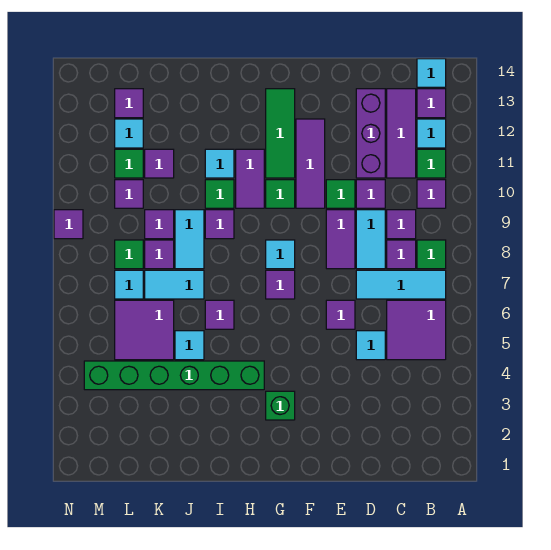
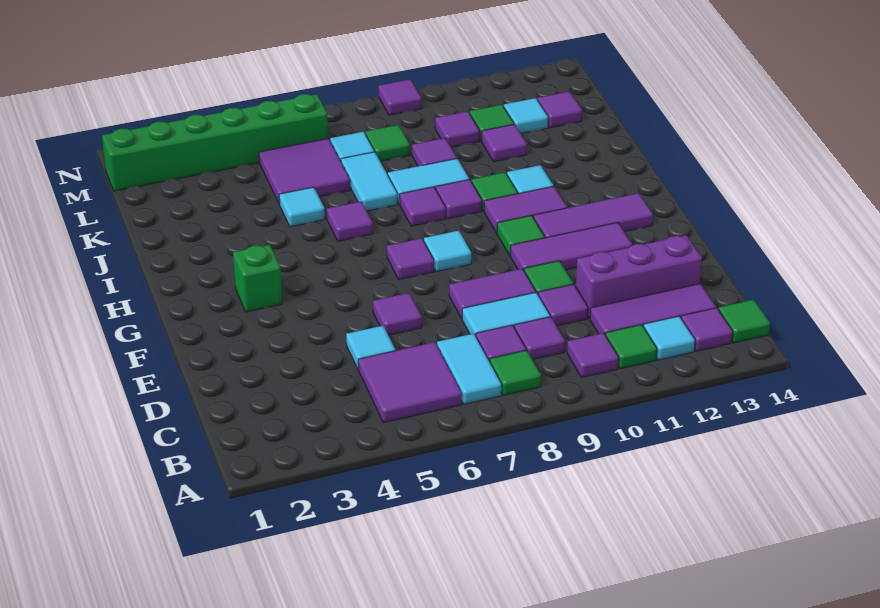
cyan 1x3 tile [356,270,446,299] -> cyan 1x2 tile [437,334,502,404]
cyan 1x1 tile [417,59,446,87] -> green 1x1 tile [719,300,770,343]
green 1x3 tile [266,89,295,178] -> purple 1x3 tile [534,193,653,238]
green 1x6 brick [84,361,264,390] -> green 1x6 brick turned to [102,94,328,191]
purple 1x1 tile [145,240,174,269] -> purple 1x1 tile moved to [400,187,446,226]

